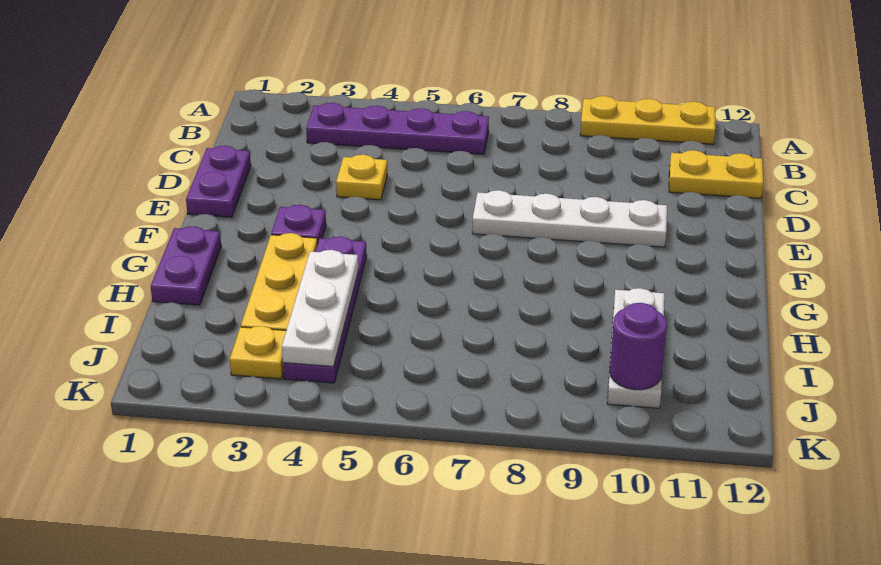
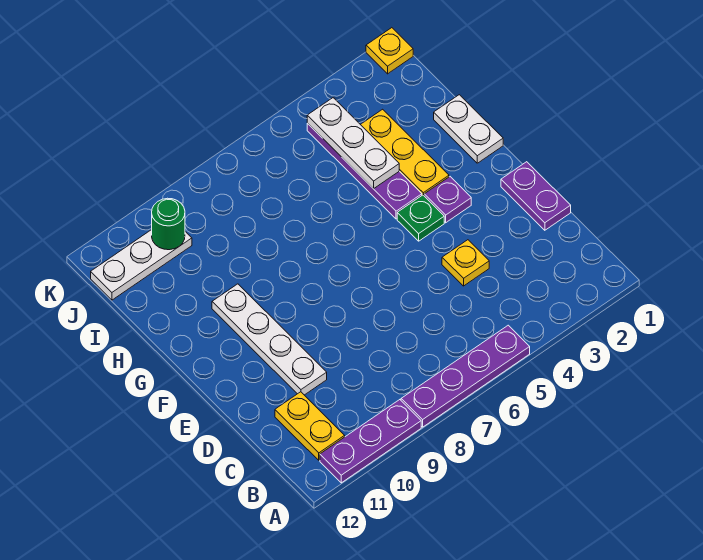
yellow 1x3 plate [580,96,715,144] -> purple 1x3 plate [320,400,421,483]
purple 1x4 plate [306,103,489,154] -> purple 1x4 plate moved to [401,325,530,427]
yellow 1x2 plate [669,150,763,198] -> yellow 1x2 plate turned to [275,392,345,460]
white 1x4 plate [472,190,667,247] -> white 1x4 plate turned to [212,284,327,395]
none -> green 1x1 plate [397,195,444,241]
purple 1x2 plate [151,226,221,305] -> white 1x2 plate [434,95,503,163]
white 1x3 plate [607,288,664,408] -> white 1x3 plate turned to [91,230,192,300]
yellow 1x1 plate [230,326,286,379] -> yellow 1x1 plate moved to [366,28,413,74]
purple 1x1 round brick [610,303,667,390] -> green 1x1 round brick [152,198,185,250]

